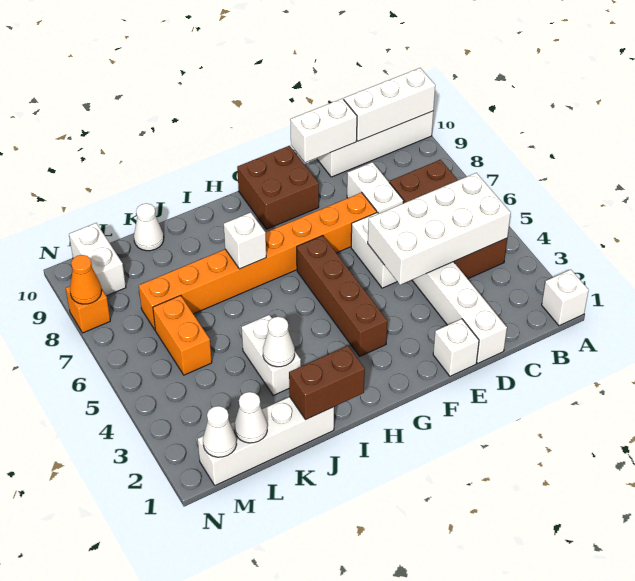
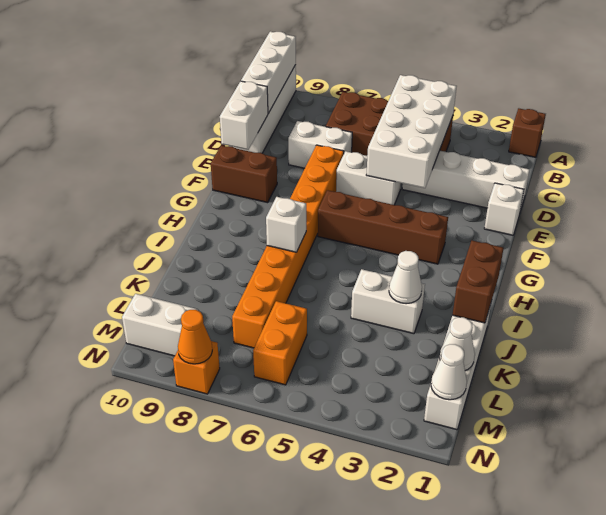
white 1x1 brick [542,270,589,326] -> brown 1x1 brick [509,108,546,157]
brown 2x2 brick [237,146,319,229] -> brown 1x2 brick [211,145,277,203]
white 1x1 cone [134,204,164,251] -> none
orange 1x2 brick [153,295,212,375] -> orange 1x2 brick turned to [253,301,307,385]

